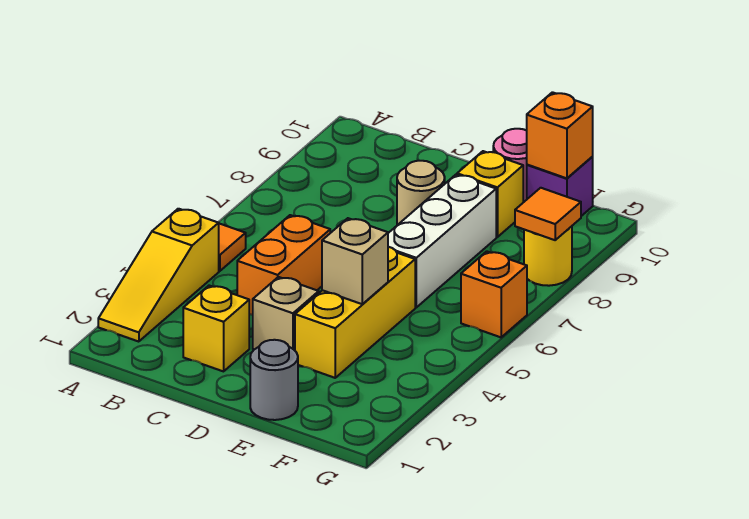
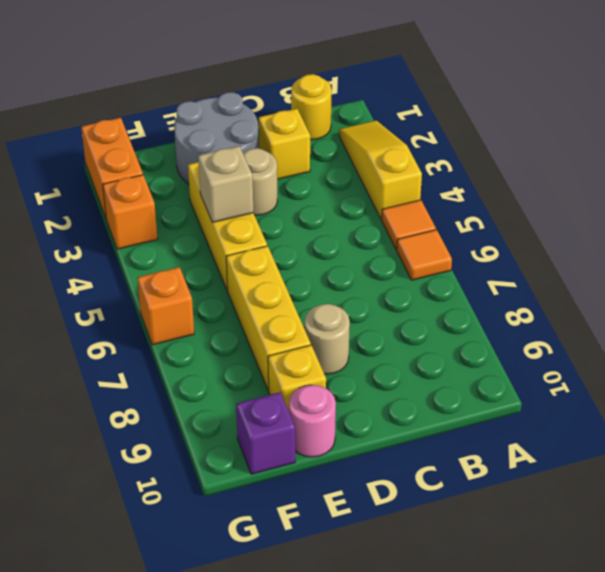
orange 1x2 brick [237,215,330,315] -> orange 1x2 brick moved to [81,118,143,218]
tan 1x1 brick [253,277,319,350] -> tan 1x1 round brick [243,148,277,215]
grey 1x1 round brick [250,340,298,420] -> grey 2x2 round brick [174,92,259,184]
white 1x3 brick [388,175,496,307] -> yellow 1x3 brick [226,246,311,390]
orange 1x1 brick [527,92,593,178] -> orange 1x1 brick moved to [103,175,158,249]
yellow 1x1 round brick [524,226,572,286] -> yellow 1x1 round brick moved to [291,74,332,140]
orange 1x1 tile [515,188,581,240] -> orange 1x1 tile moved to [397,230,452,280]

